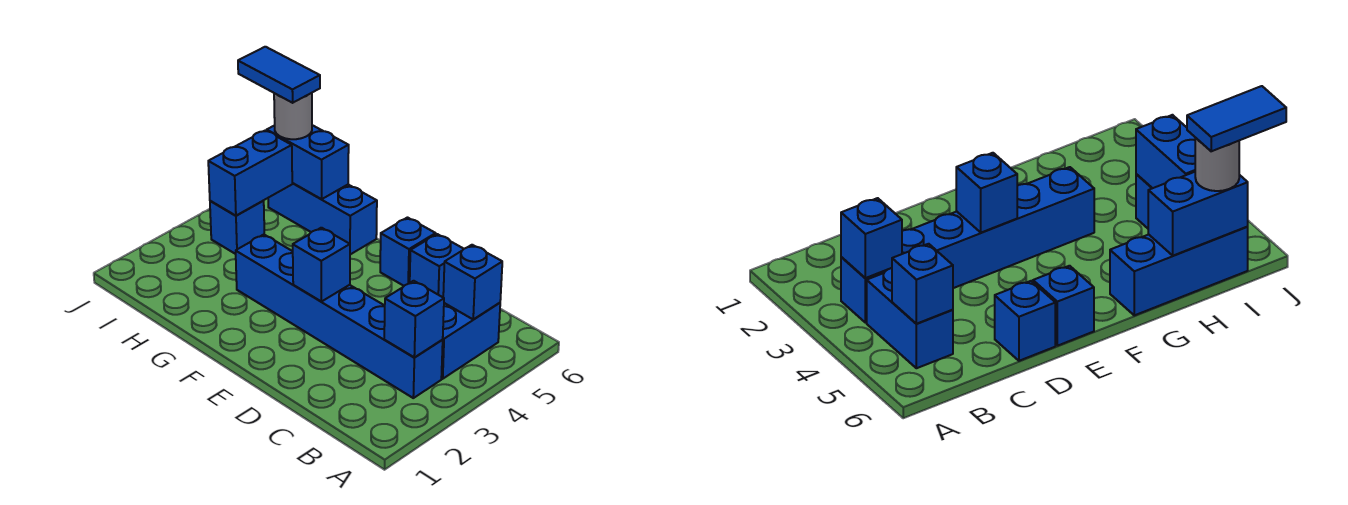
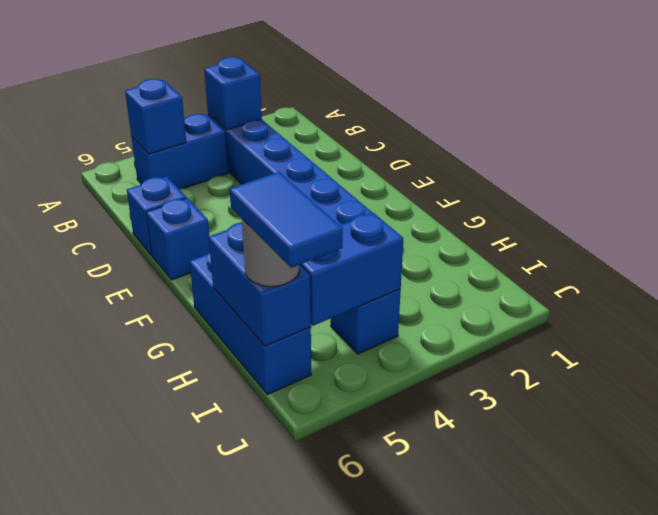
blue 1x1 brick [293,228,350,302] -> none

